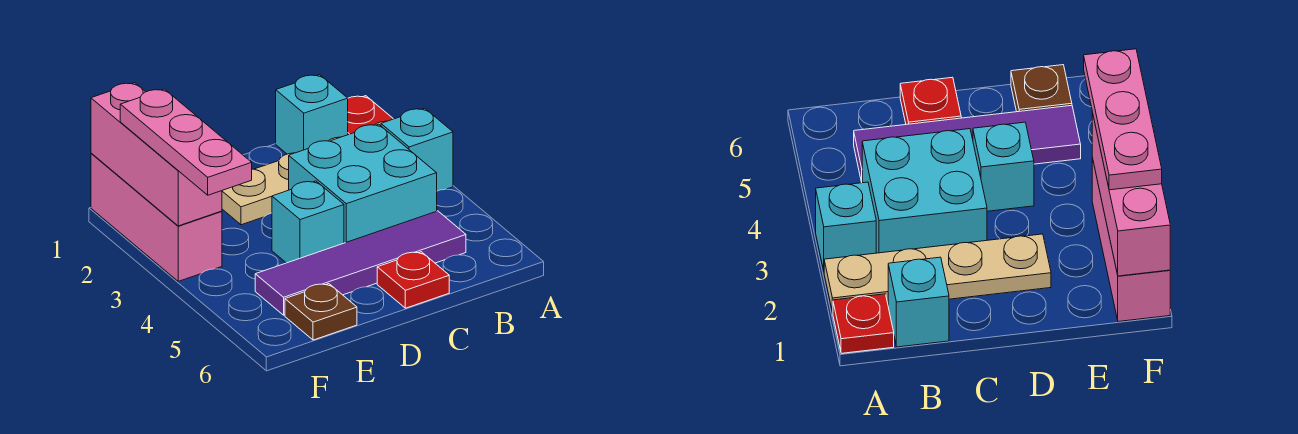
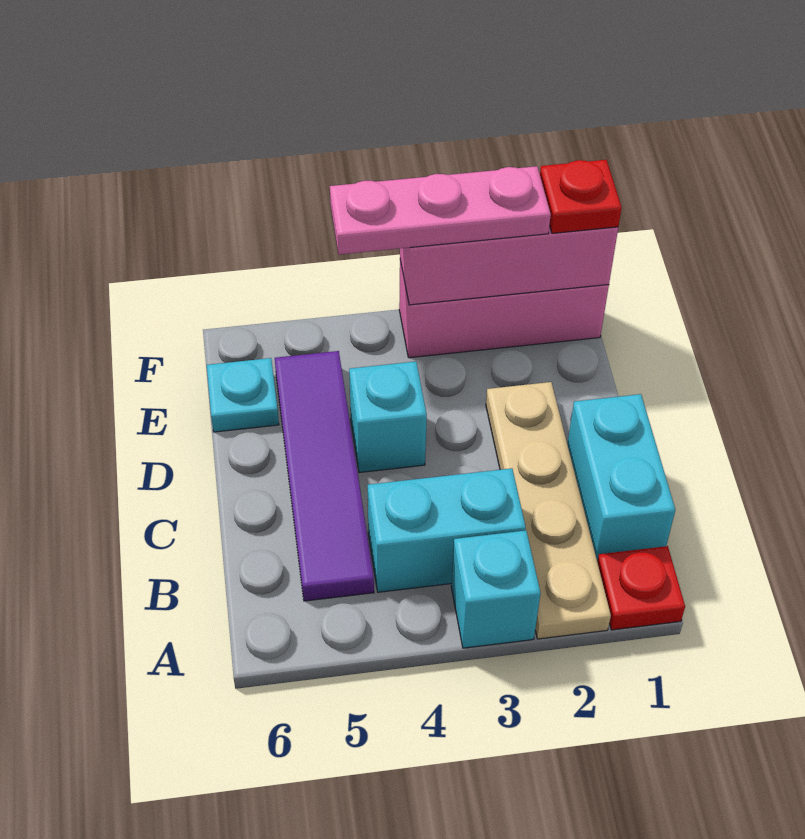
cyan 1x1 brick [276,75,348,154] -> cyan 1x2 brick [567,394,675,561]
cyan 2x2 brick [289,124,437,243] -> cyan 1x2 brick [368,468,526,592]
red 1x1 plate [377,252,449,308] -> red 1x1 plate moved to [540,160,622,233]
brown 1x1 plate [285,284,357,340] -> cyan 1x1 plate [207,358,279,432]

